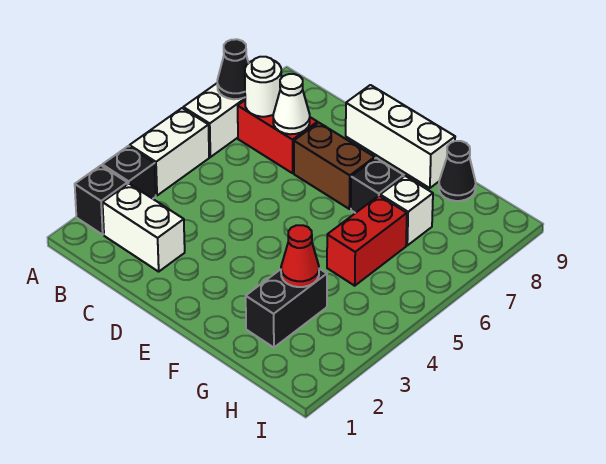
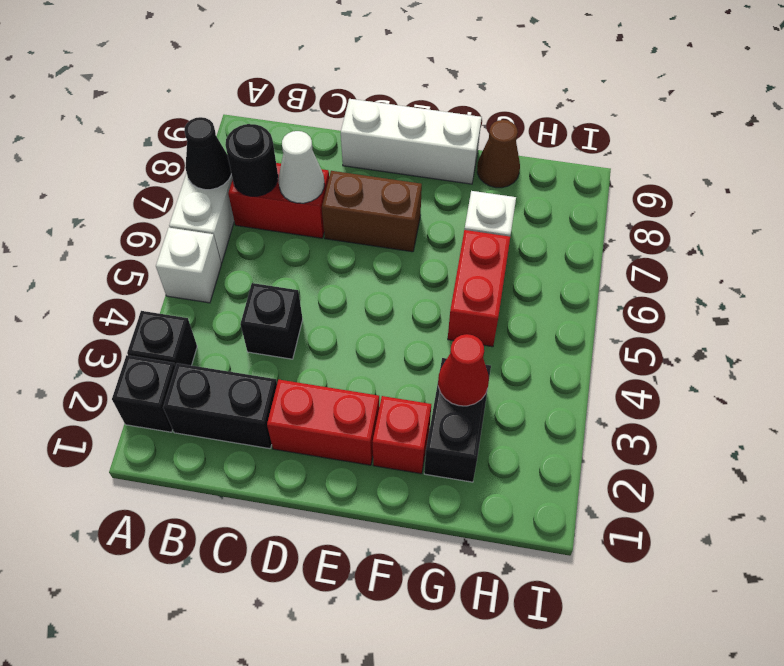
white 1x2 brick [130,108,209,195] -> white 1x1 brick [156,228,221,303]
white 1x2 brick [103,183,185,272] -> black 1x2 brick [163,363,277,449]
white 1x1 round brick [245,57,281,117] -> black 1x1 round brick [225,124,278,196]
none -> red 1x2 brick [267,380,379,465]
none -> red 1x1 brick [373,396,431,474]
black 1x1 brick [351,158,404,213] -> black 1x1 brick moved to [240,283,303,359]
black 1x1 cone [439,141,476,201] -> brown 1x1 cone [477,120,520,188]

